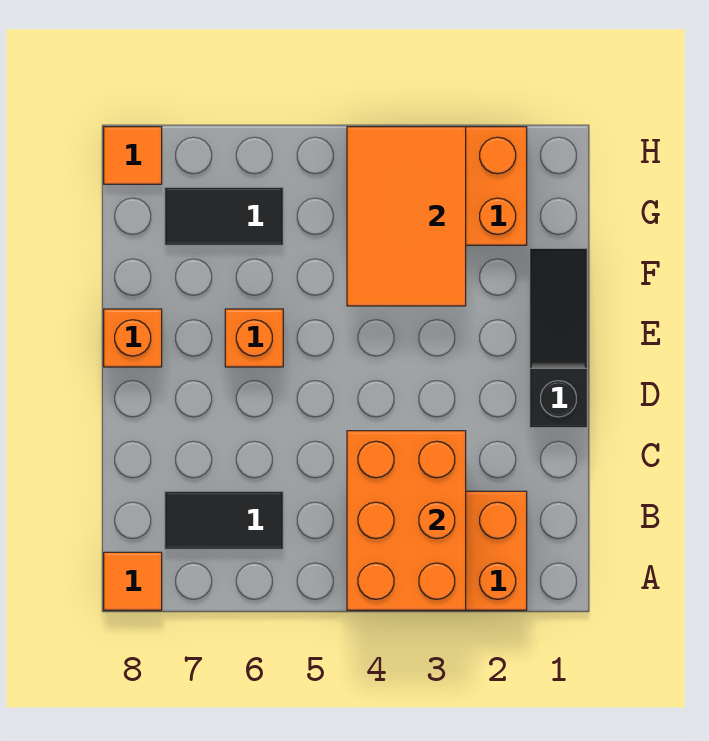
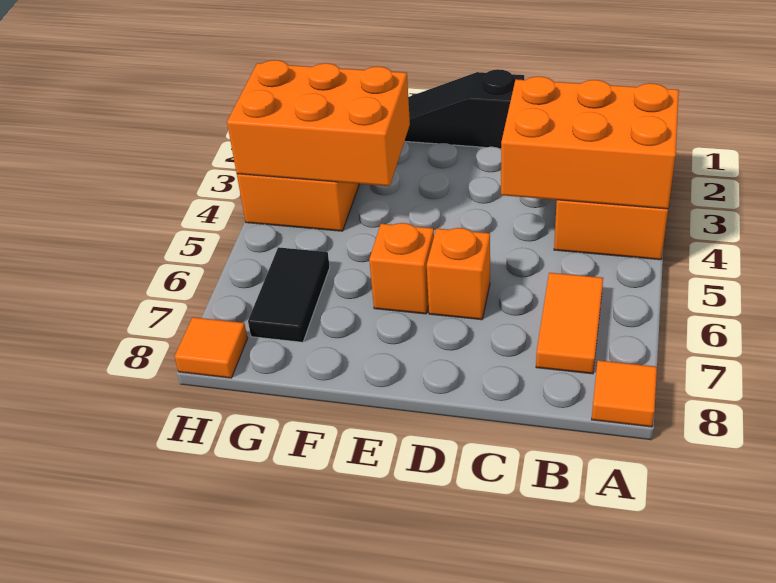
black 1x2 tile [165,491,283,549] -> orange 1x2 tile [536,273,603,374]
orange 1x1 brick [104,309,162,367] -> orange 1x1 brick moved to [427,228,490,320]
orange 2x3 tile [347,127,466,306] -> orange 2x3 brick [227,60,410,186]

